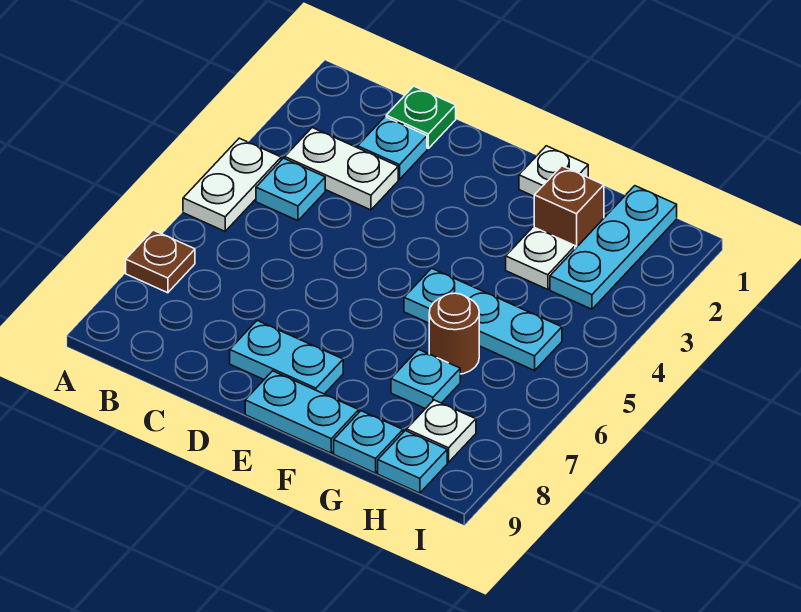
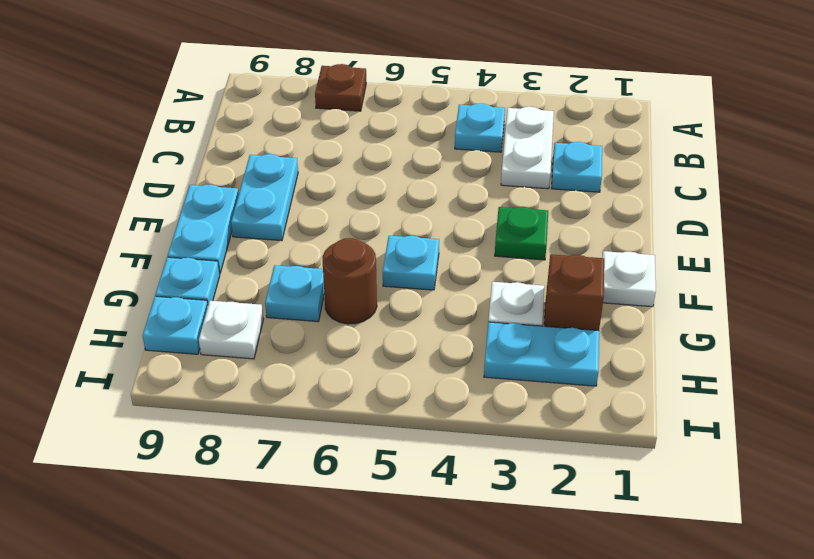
white 1x2 plate [183,138,281,231] -> none
green 1x1 plate [386,86,456,148] -> green 1x1 plate moved to [495,207,548,260]
cyan 1x3 plate [404,268,562,371] -> cyan 1x1 plate [383,236,439,290]
cyan 1x3 plate [550,186,677,309] -> cyan 1x2 plate [484,322,599,386]

